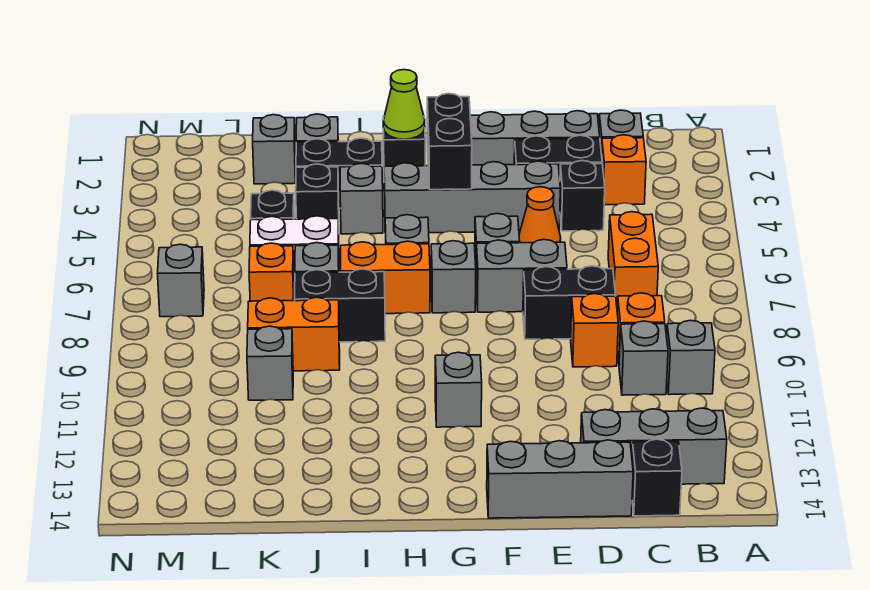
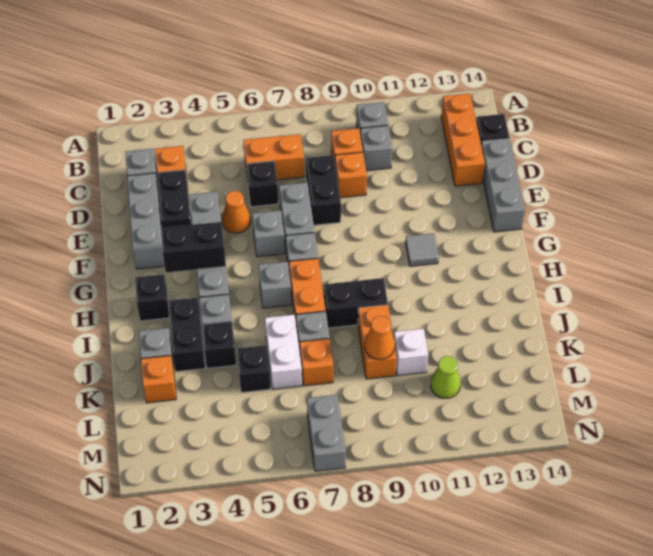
grey 1x3 brick [581,408,727,484] -> orange 1x3 brick [441,94,485,186]
black 1x1 brick [560,161,605,231] -> black 1x1 brick moved to [246,161,278,207]
grey 1x1 brick [435,352,482,427] -> grey 1x1 tile [406,233,439,266]
lime 1x1 cone [383,70,425,139] -> lime 1x1 cone moved to [431,356,461,398]
black 1x2 brick [294,269,385,342] -> black 1x2 brick turned to [324,278,388,328]
grey 1x1 brick [253,115,296,184] -> orange 1x1 brick [141,356,176,403]
none -> orange 1x1 cone [365,316,395,360]
grey 1x1 brick [247,326,293,400] -> white 1x1 brick [394,328,428,376]
grey 1x1 brick [158,244,204,317] -> grey 1x2 brick [307,395,346,471]

